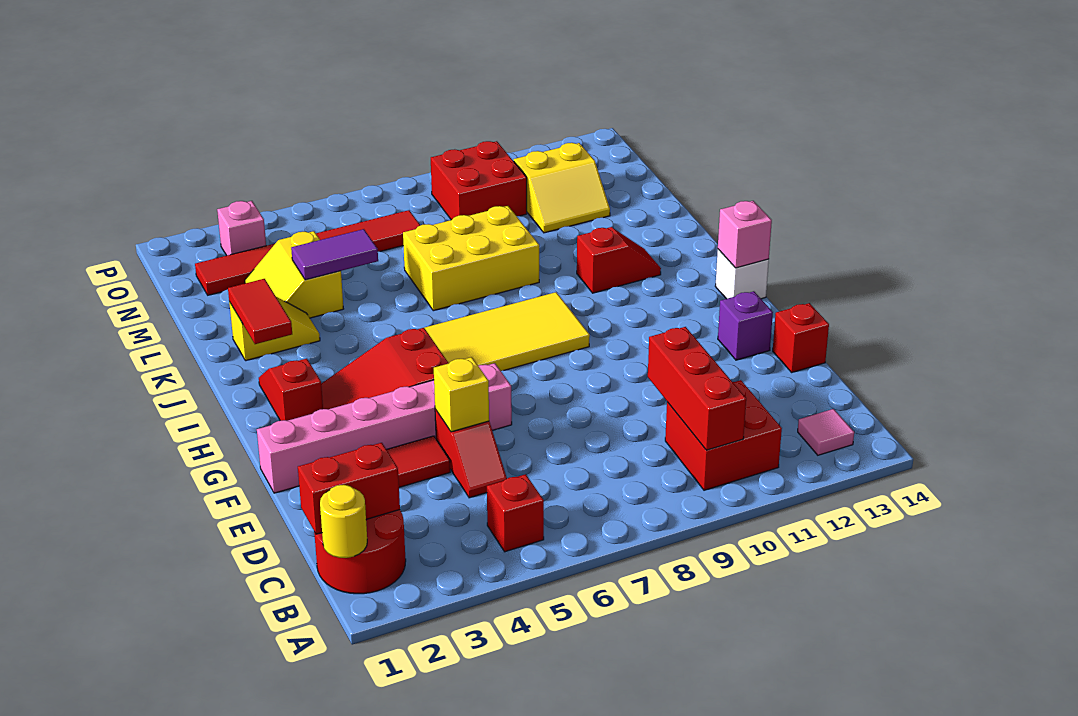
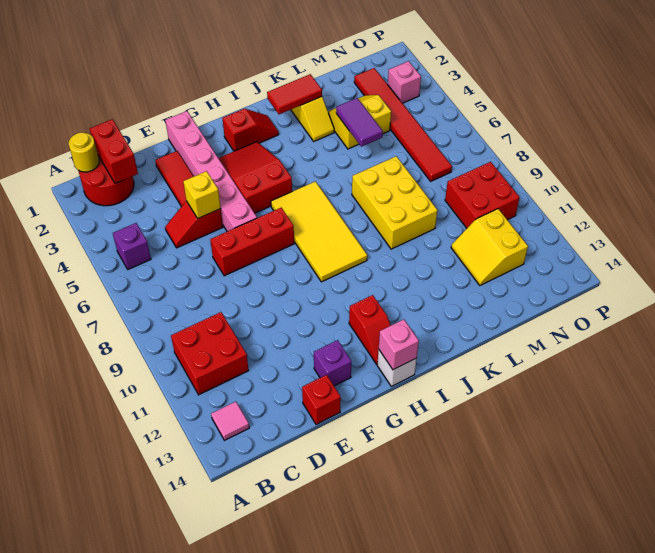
red 1x1 brick [487,474,544,552] -> purple 1x1 brick [113,223,151,269]
red 1x3 brick [648,327,746,450] -> red 1x3 brick moved to [210,208,294,276]
red 1x2 slope [577,227,661,293] -> red 1x2 slope moved to [349,295,391,364]

